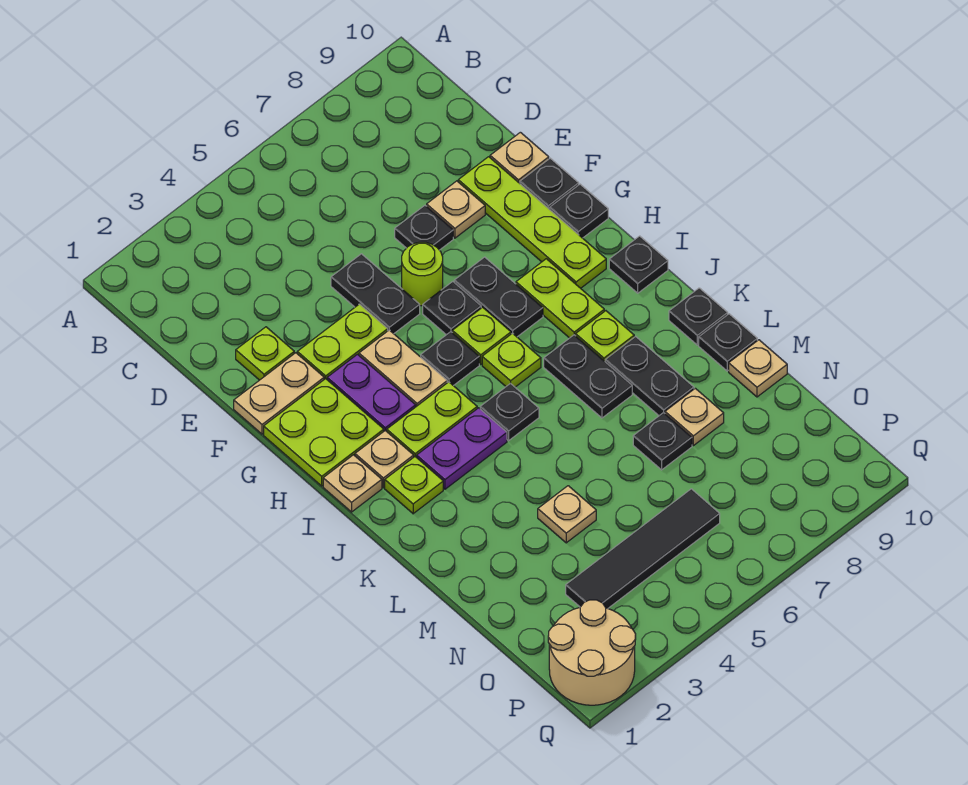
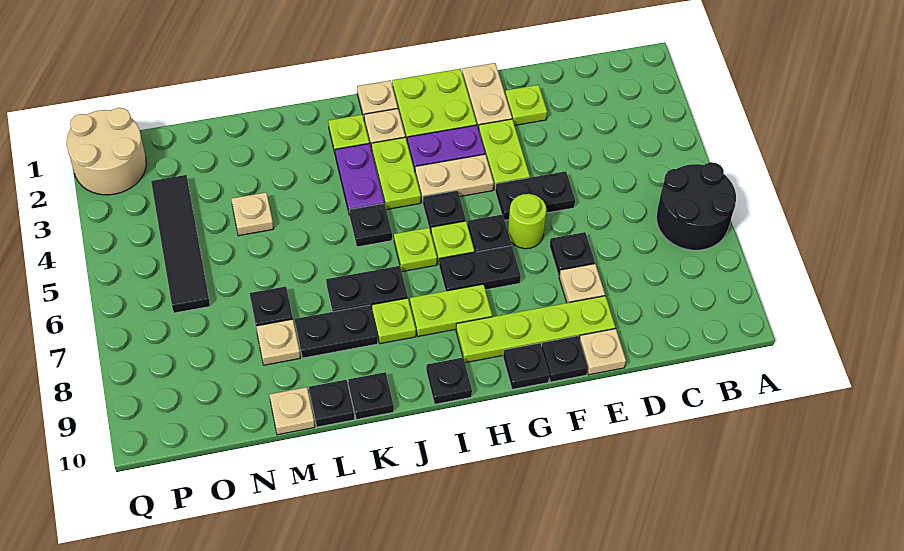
none -> black 2x2 round brick [656,162,736,250]

